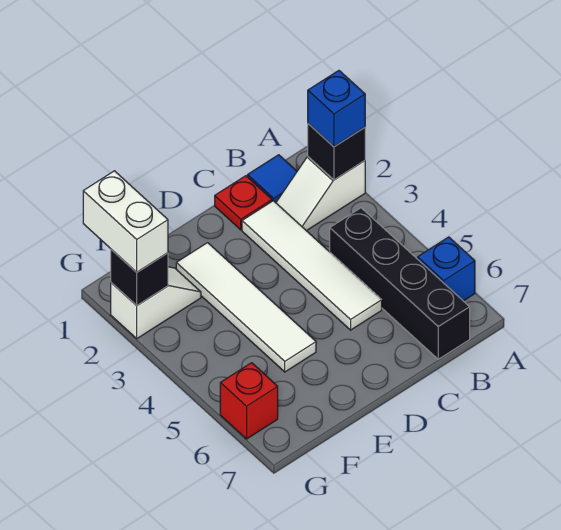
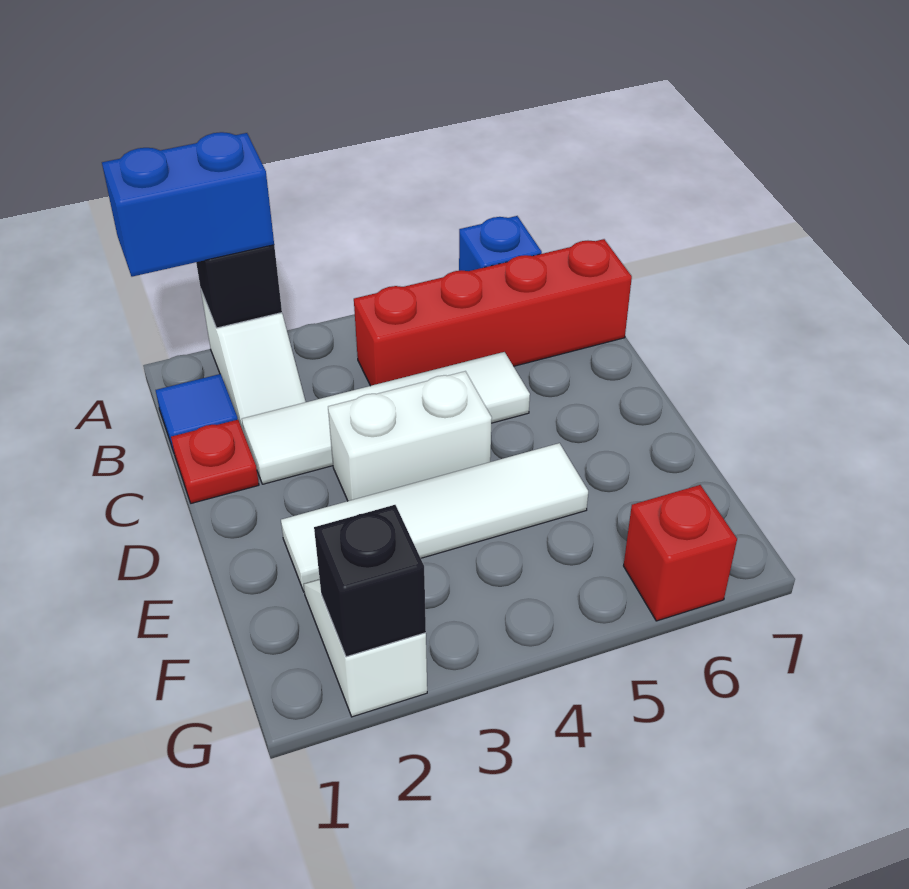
blue 1x1 brick [308,71,365,147] -> blue 1x2 brick [102,132,274,277]
black 1x4 brick [330,208,470,359] -> red 1x4 brick [354,239,632,386]
white 1x2 brick [83,171,168,272] -> white 1x2 brick moved to [328,371,492,501]

